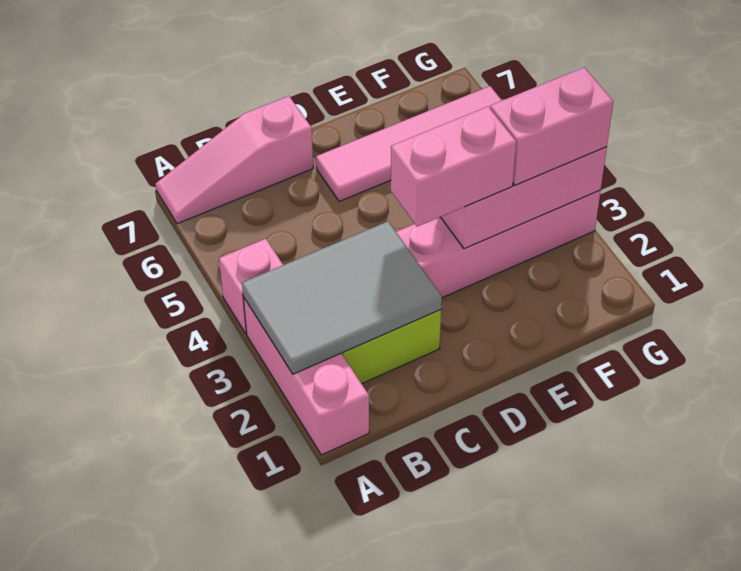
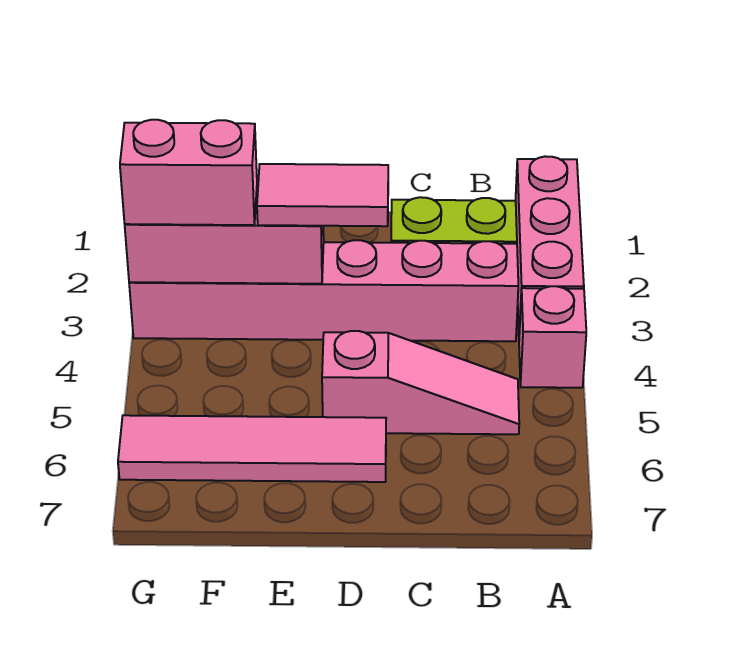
grey 2x3 tile [242,221,442,374] -> none
pink 1x3 slope [156,96,313,224] -> pink 1x3 slope moved to [322,331,519,434]
pink 1x2 brick [391,107,516,227] -> pink 1x2 tile [257,164,388,226]

